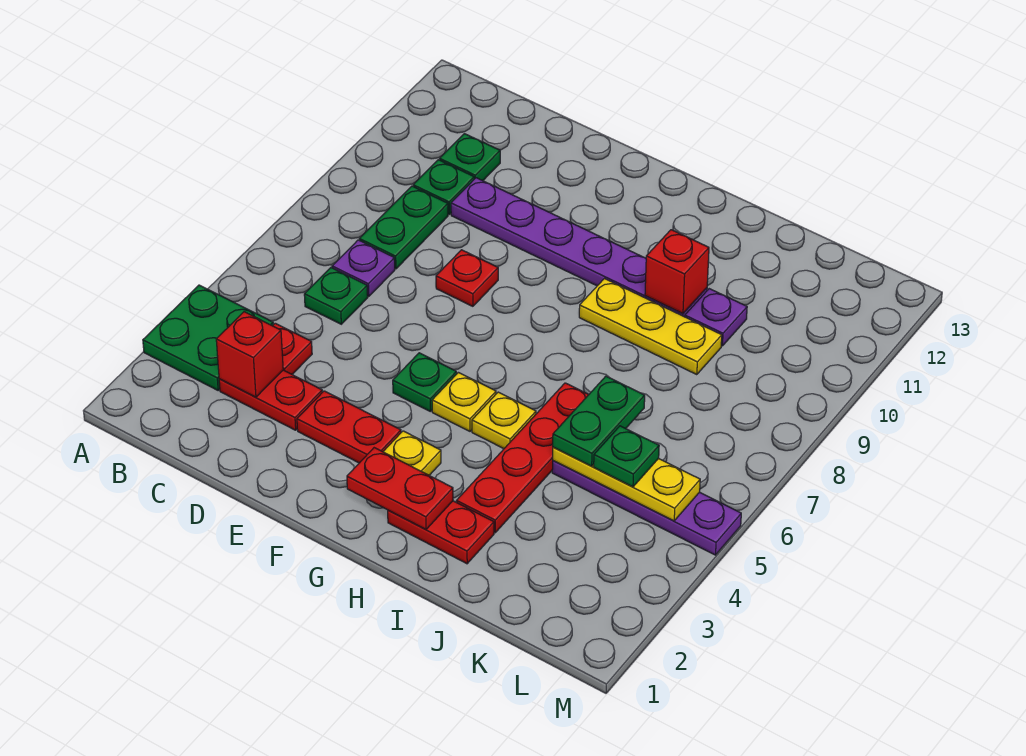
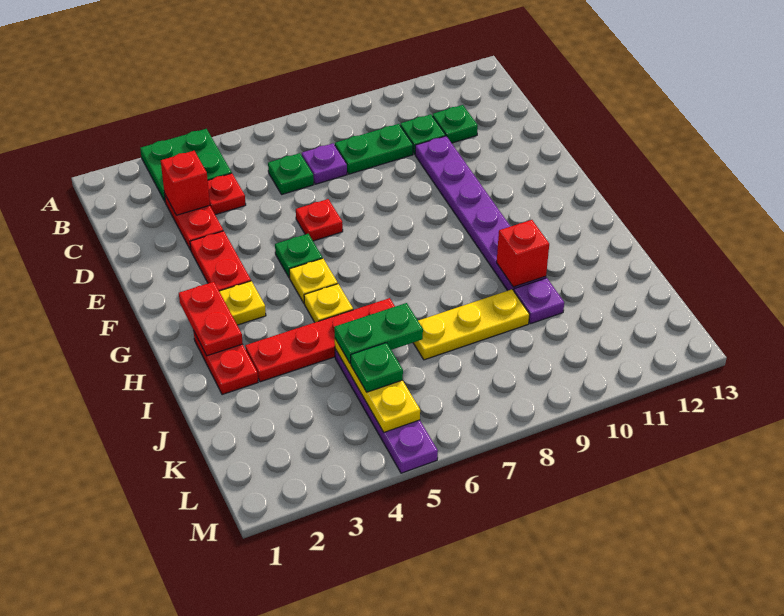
red 1x1 plate [436,250,498,306] -> red 1x1 plate moved to [296,199,343,241]
yellow 1x3 plate [579,279,722,375] -> yellow 1x3 plate turned to [413,289,530,360]

